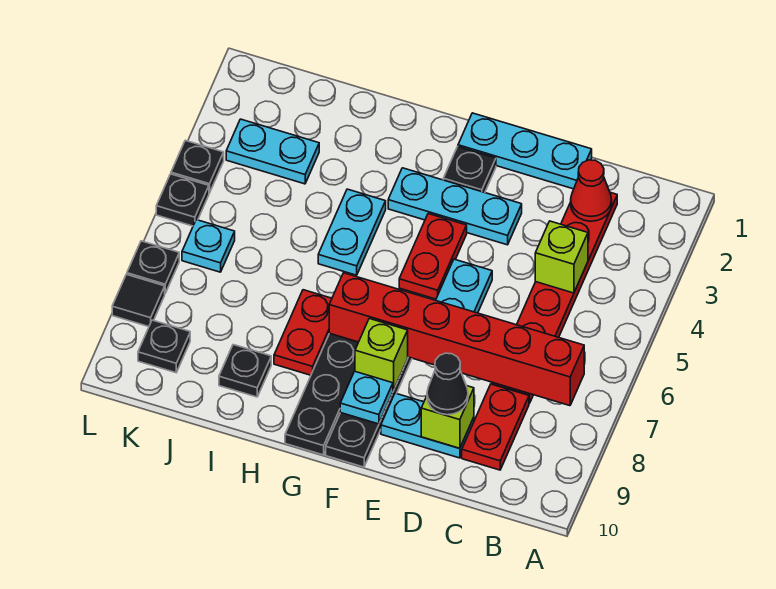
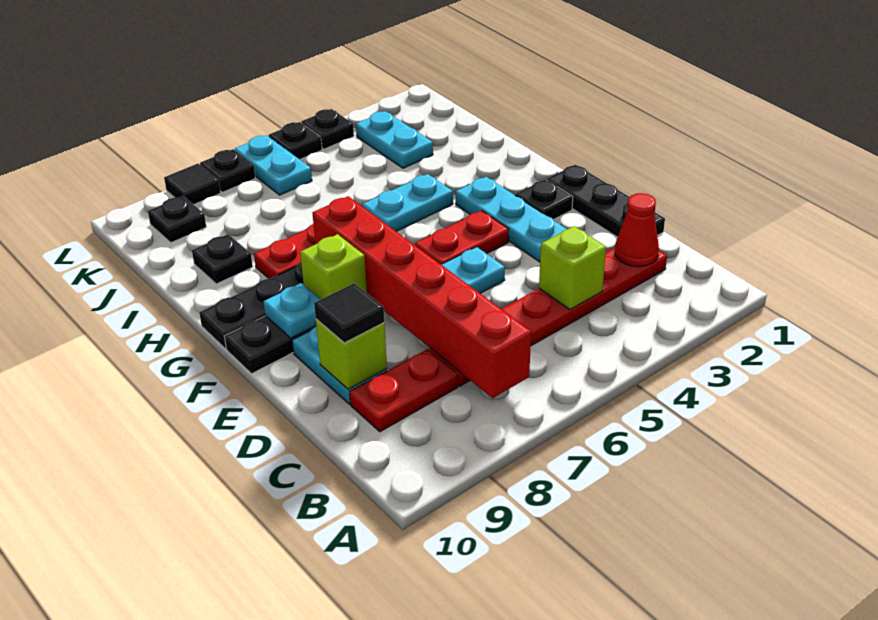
cyan 1x3 plate [458,113,592,189] -> black 1x3 plate [547,165,665,237]
black 1x1 cone [427,353,468,415] -> black 1x1 tile [314,283,384,343]
cyan 1x1 plate [182,220,235,272] -> cyan 1x2 plate [235,135,312,195]

